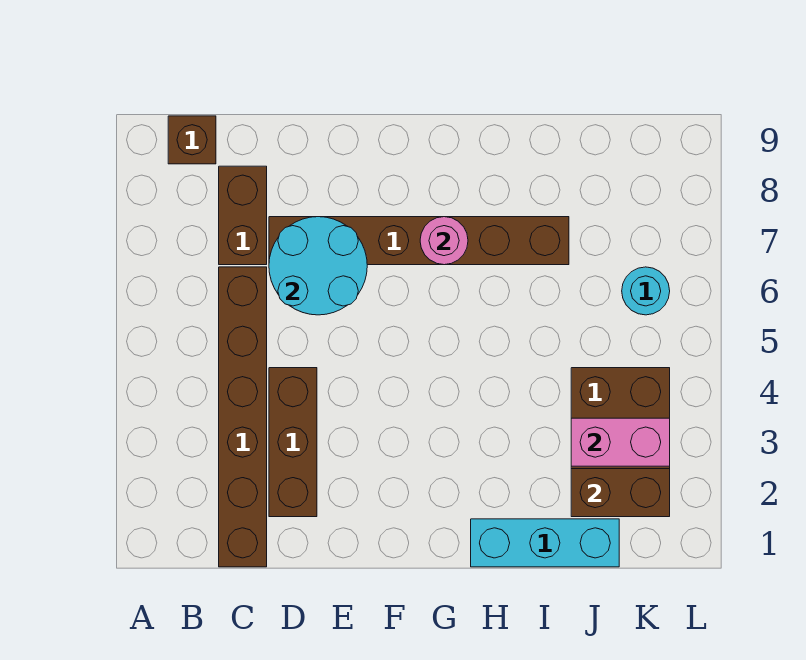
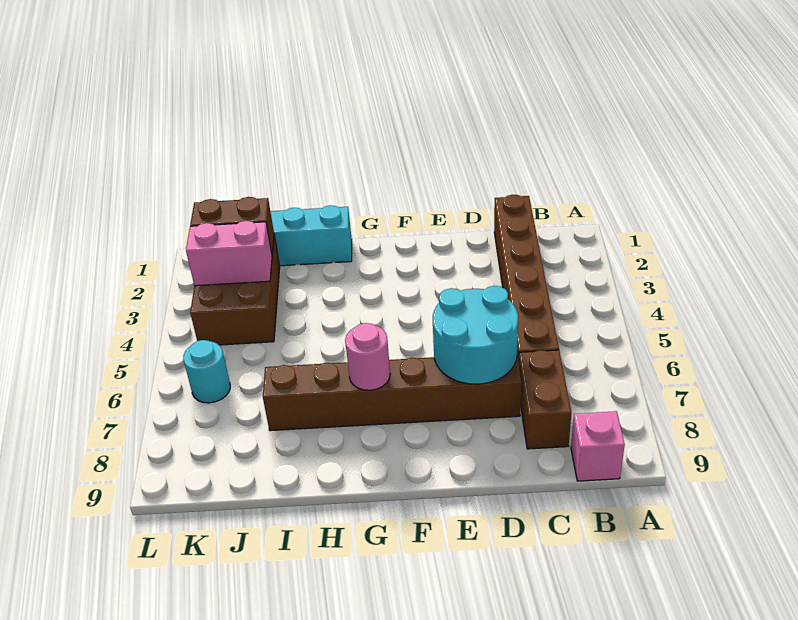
brown 1x1 brick [168,116,216,164] -> pink 1x1 brick [571,411,625,481]
brown 1x3 brick [269,368,317,517] -> none

